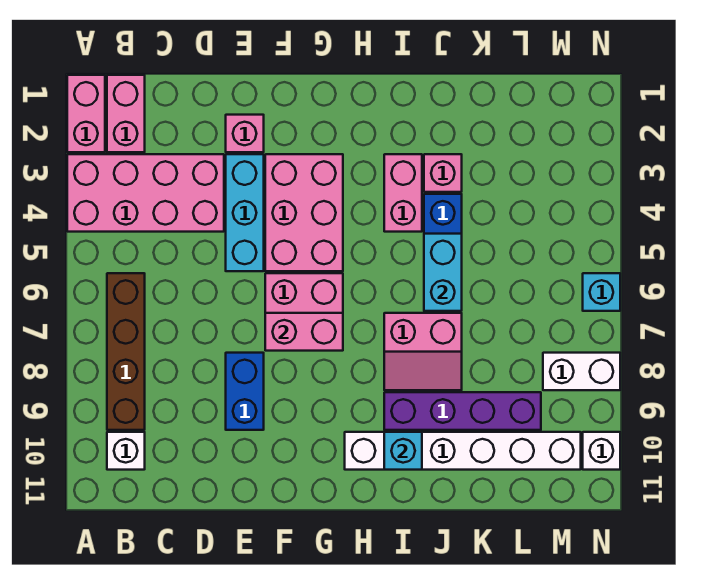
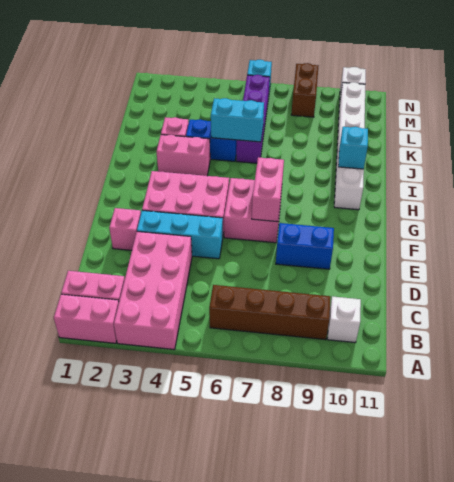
pink 2x2 slope [384,313,462,390] -> none
purple 1x4 brick [384,392,541,430] -> purple 1x4 brick moved to [236,75,270,163]
white 1x2 brick [543,353,620,390] -> brown 1x2 brick [291,63,318,117]

